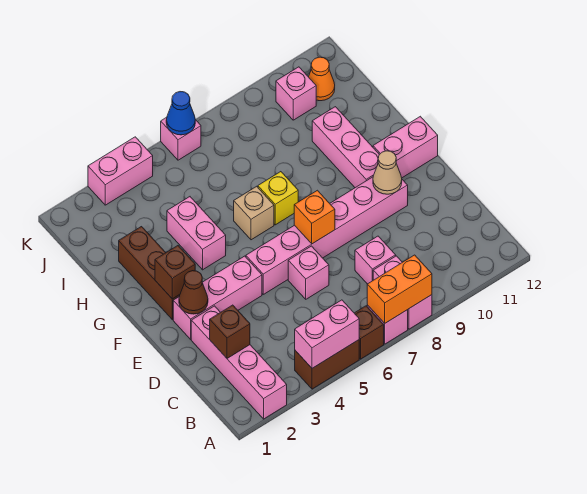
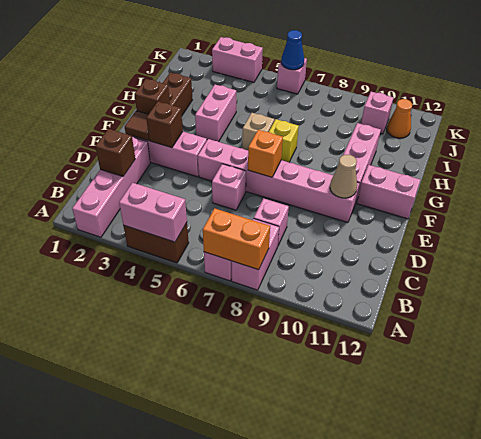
brown 1x1 brick [355,306,384,359] -> brown 1x1 brick moved to [146,102,183,148]
brown 1x1 cone [179,271,208,314] -> brown 1x1 tile [125,111,149,140]

